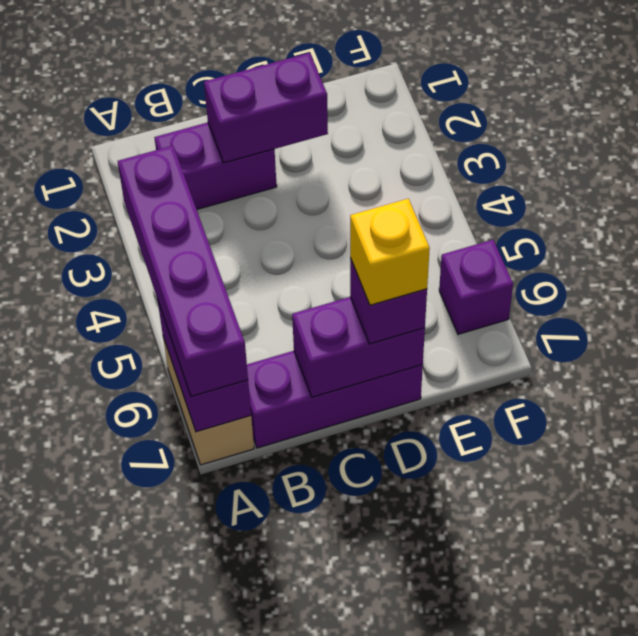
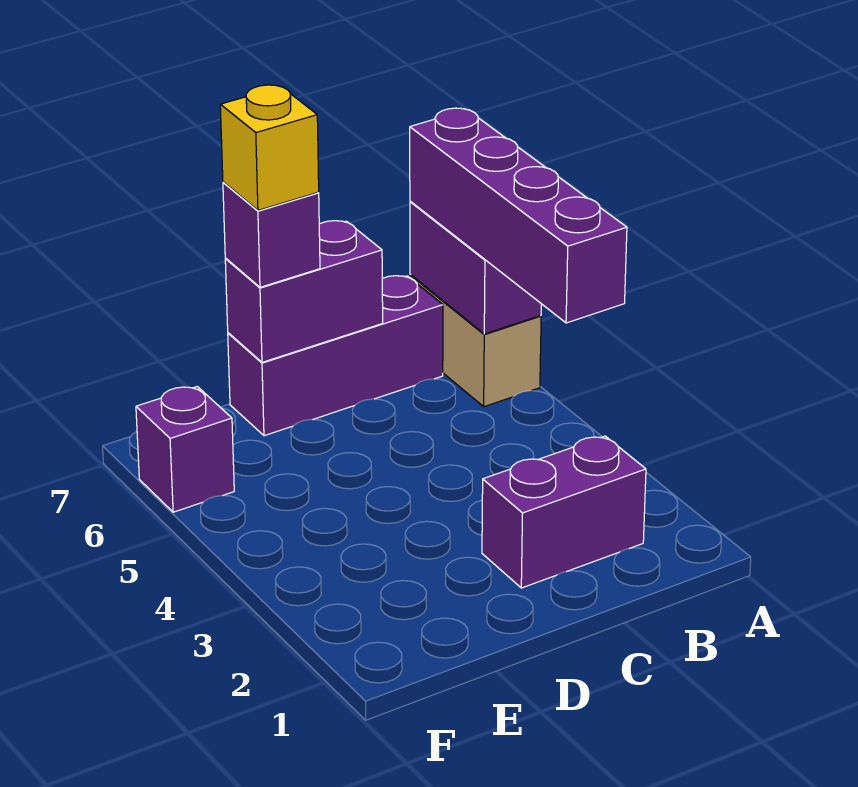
purple 1x2 brick [204,53,328,163] -> none

